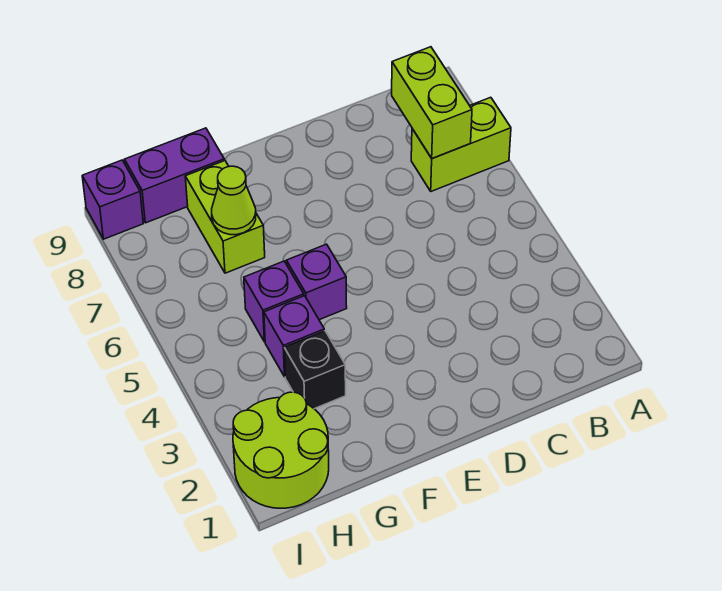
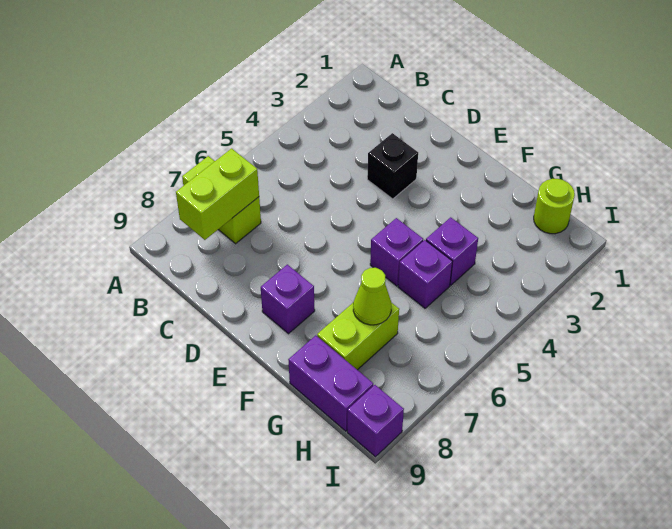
none -> purple 1x1 brick [261,264,315,334]
black 1x1 brick [284,331,346,409] -> black 1x1 brick moved to [367,133,418,199]
lime 2x2 round brick [233,392,329,508] -> lime 1x1 round brick [534,179,575,234]

